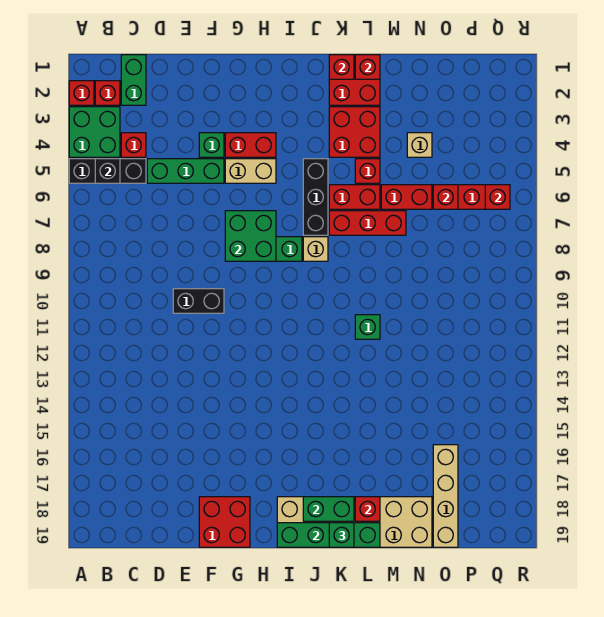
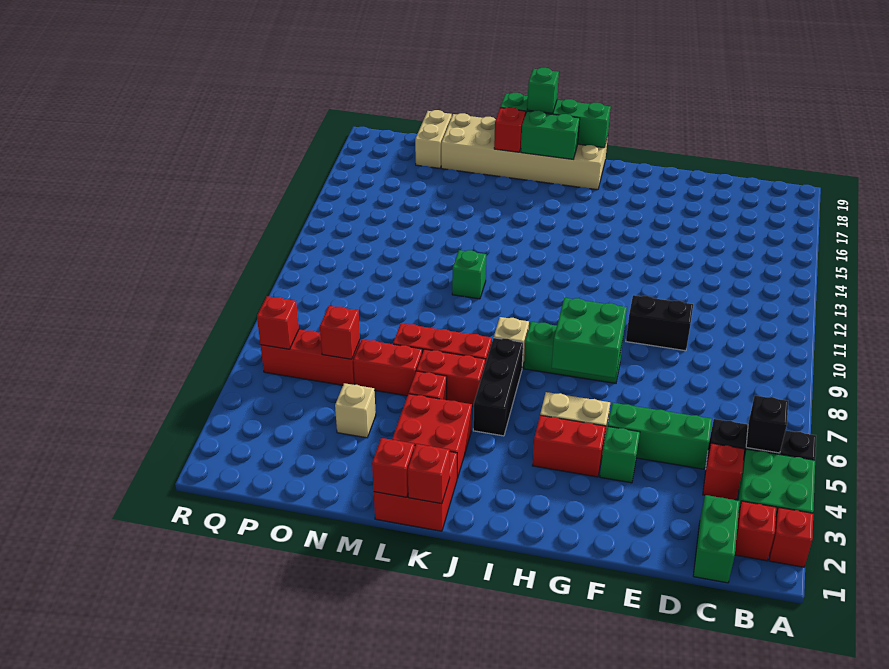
red 2x2 brick [199,497,250,547] -> none
tan 1x4 brick [433,445,458,547] -> tan 1x2 brick [415,110,452,168]

